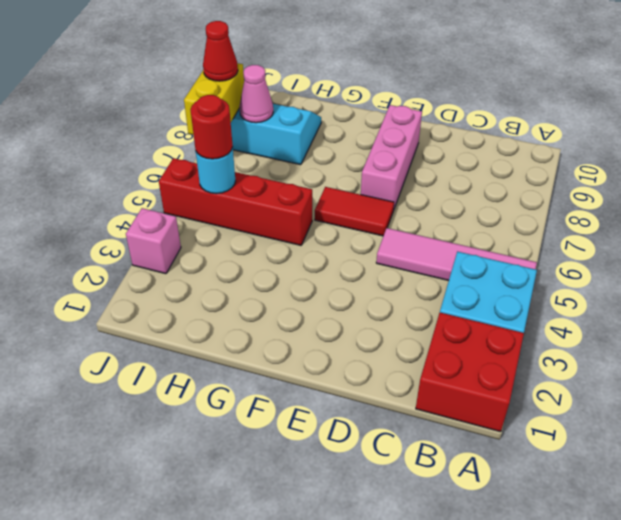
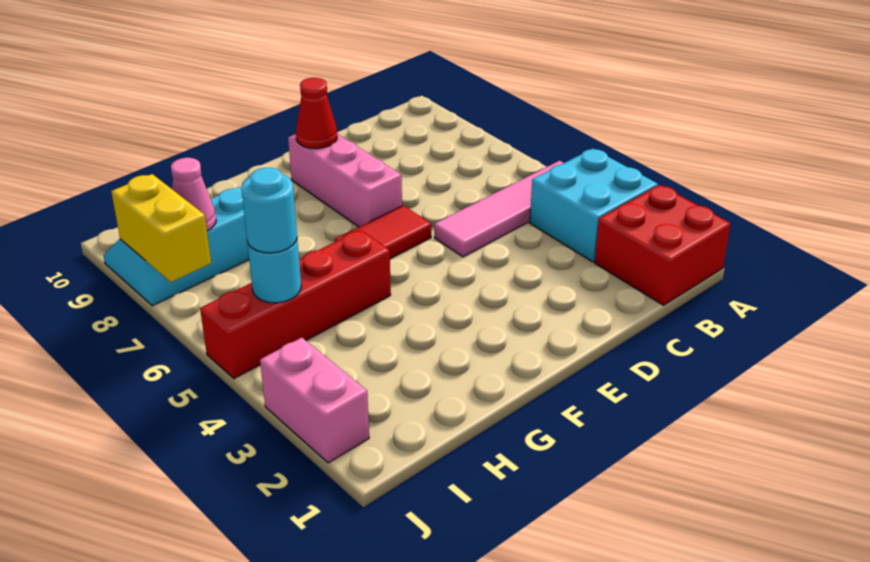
red 1x1 round brick [190,95,233,159] -> cyan 1x1 round brick [241,168,297,253]
pink 1x1 brick [126,208,181,274] -> pink 1x2 brick [260,338,369,463]
red 1x1 cone [203,21,238,81] -> red 1x1 cone moved to [296,78,337,149]

